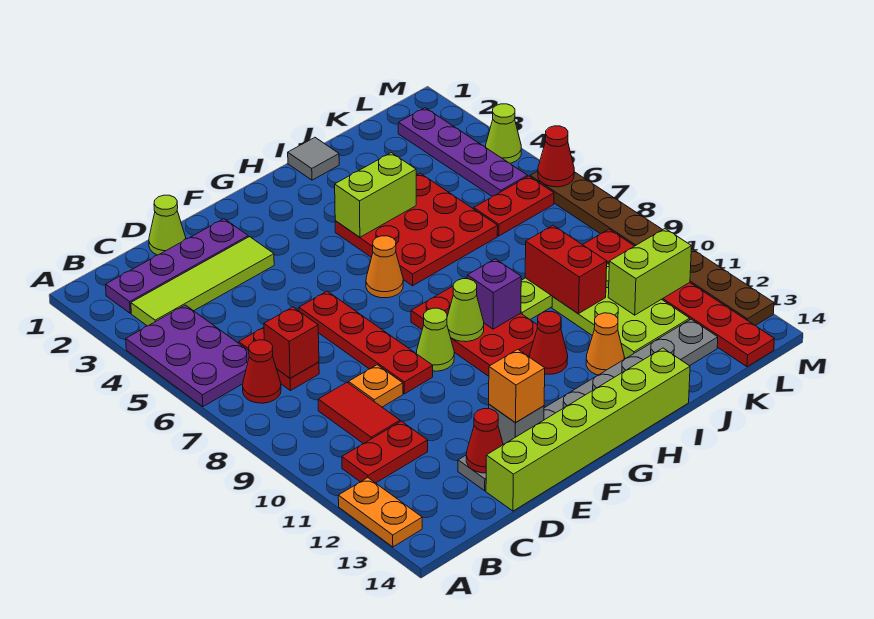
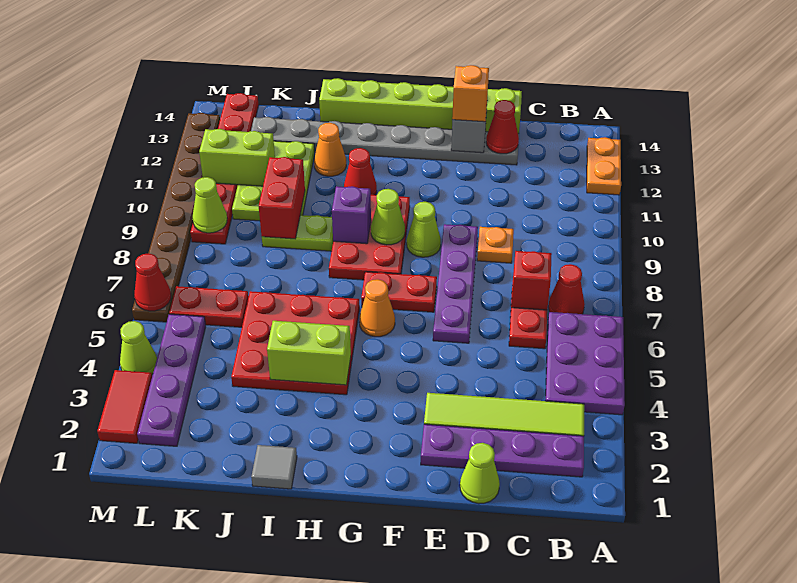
red 1x2 plate [342,421,428,483] -> red 1x2 plate moved to [361,272,437,312]
red 1x2 tile [318,382,400,444] -> red 1x2 tile moved to [97,370,152,443]
red 1x4 plate [299,291,433,394] -> purple 1x4 plate [433,224,478,343]
none -> lime 1x1 cone [193,177,227,233]

